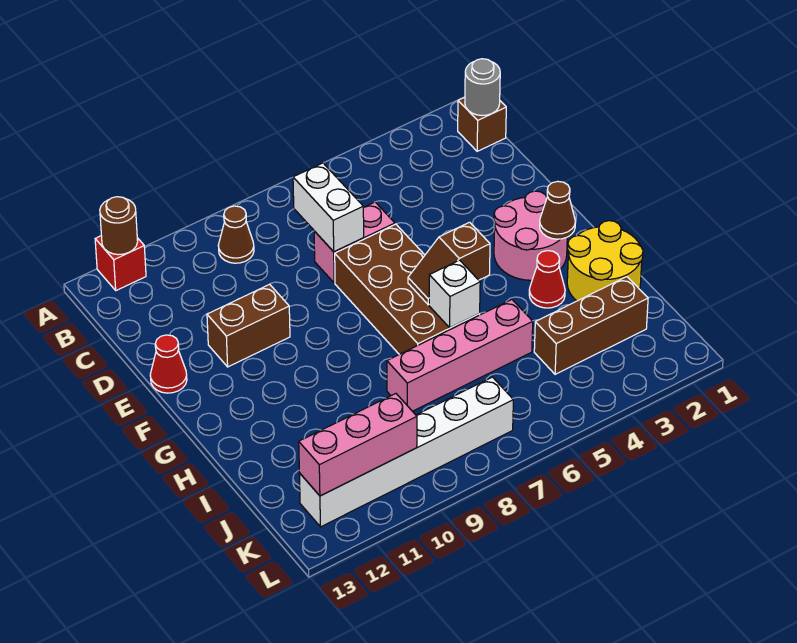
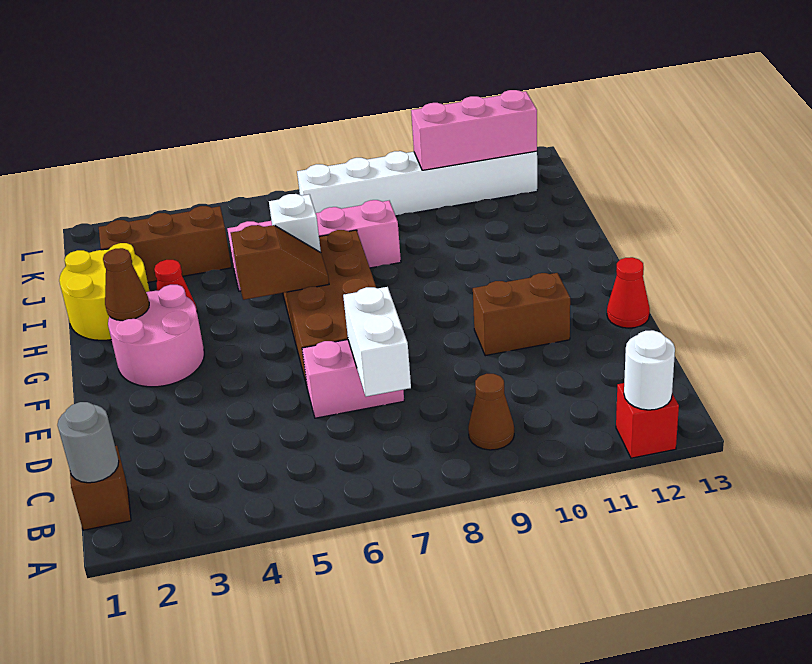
brown 1x1 round brick [100,197,138,255] -> white 1x1 round brick [624,330,675,410]

